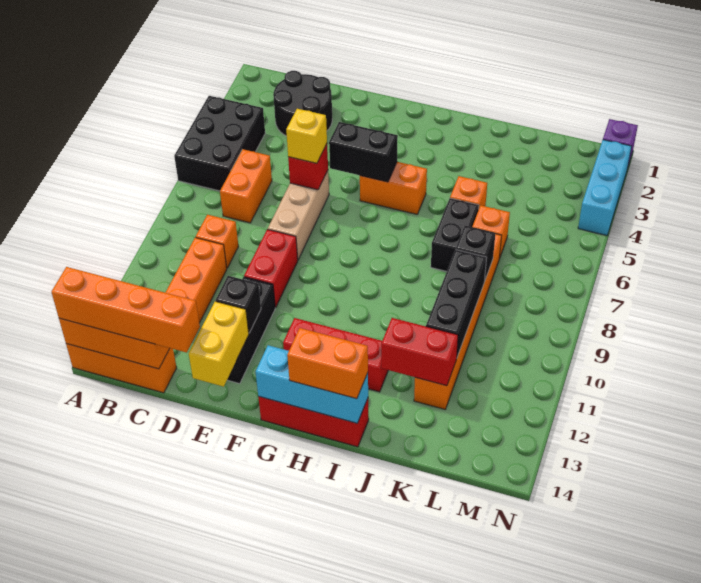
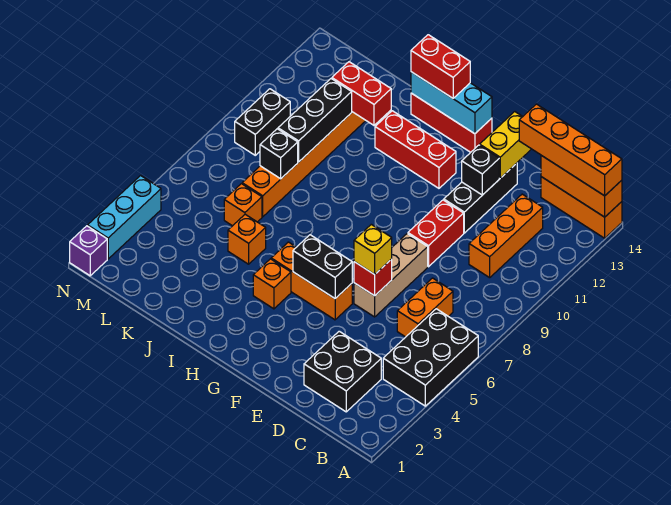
black 2x2 round brick [273,71,332,136] -> black 2x2 brick [304,331,381,412]
orange 1x1 brick [196,215,239,268] -> orange 1x1 brick moved to [253,259,291,309]
orange 1x2 brick [360,162,427,214] -> orange 1x3 brick [271,242,352,320]
orange 1x2 brick [287,328,368,399] -> red 1x2 brick [411,35,470,98]
black 1x2 brick [431,198,479,271] -> black 1x2 brick moved to [235,89,290,155]

